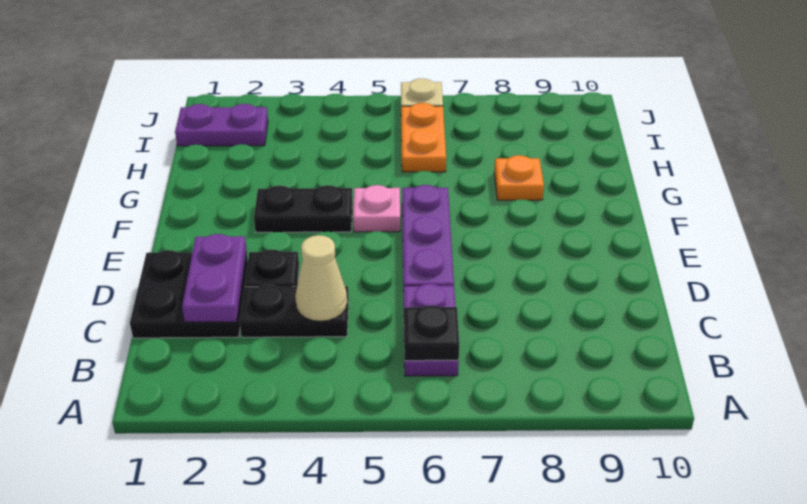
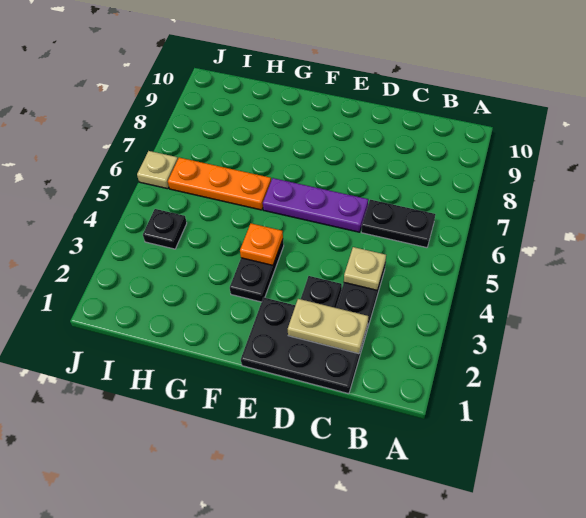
purple 1x2 plate [404,284,459,376] -> black 1x2 plate [361,200,435,248]
black 1x1 plate [404,305,459,361] -> black 1x1 plate moved to [143,209,187,249]
black 2x2 plate [130,250,248,338] -> black 2x3 plate [241,297,368,394]
purple 1x2 plate [182,234,247,322] -> tan 1x2 plate [288,299,368,354]
tan 1x1 cone [295,235,347,321] -> tan 1x1 plate [344,247,386,290]
pink 1x1 plate [353,185,400,232] -> none
orange 1x1 plate [494,155,544,200] -> orange 1x1 plate moved to [240,223,283,265]
orange 1x2 plate [401,103,446,172] -> orange 1x3 plate [168,158,271,210]
purple 1x2 plate [175,104,268,146] -> none

